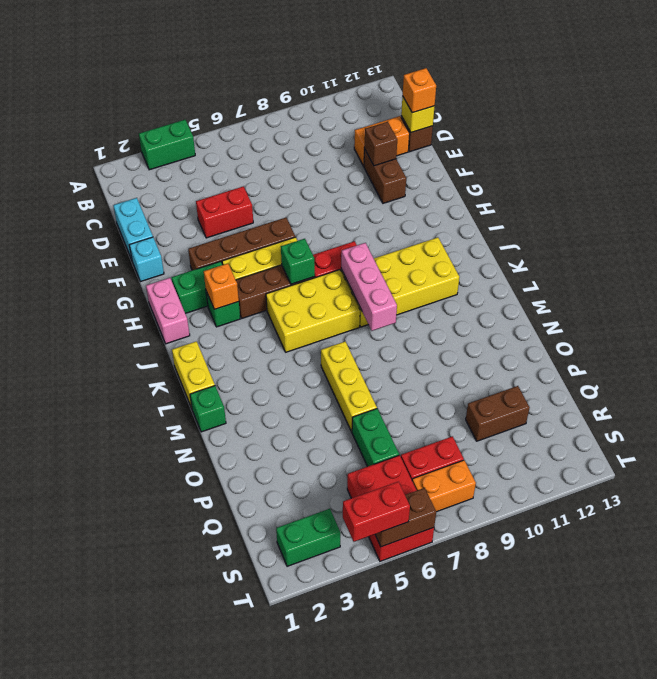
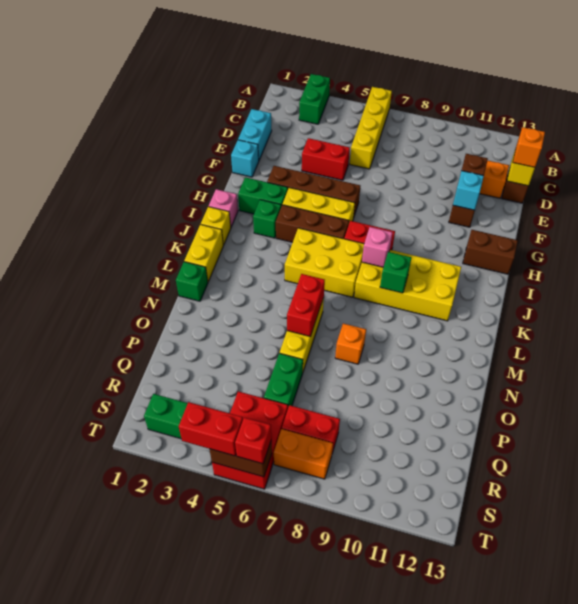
green 1x2 brick [139,120,195,170] -> green 1x2 brick turned to [299,74,330,124]
none -> yellow 1x4 brick [350,87,392,169]
none -> cyan 1x1 brick [453,171,484,210]
pink 1x2 brick [146,278,190,344] -> pink 1x1 brick [209,189,238,227]
orange 1x1 brick [204,263,239,309] -> orange 1x1 brick moved to [335,323,366,364]
green 1x1 brick [281,239,315,284] -> green 1x1 brick moved to [380,252,411,293]
none -> yellow 1x1 brick [201,207,231,245]
pink 1x3 brick [341,243,397,331] -> pink 1x1 brick [362,227,393,267]
none -> red 1x2 brick [287,274,325,336]
brown 1x2 brick [466,386,530,441] -> brown 1x2 brick moved to [463,230,518,274]
none -> red 1x1 brick [235,417,271,464]

